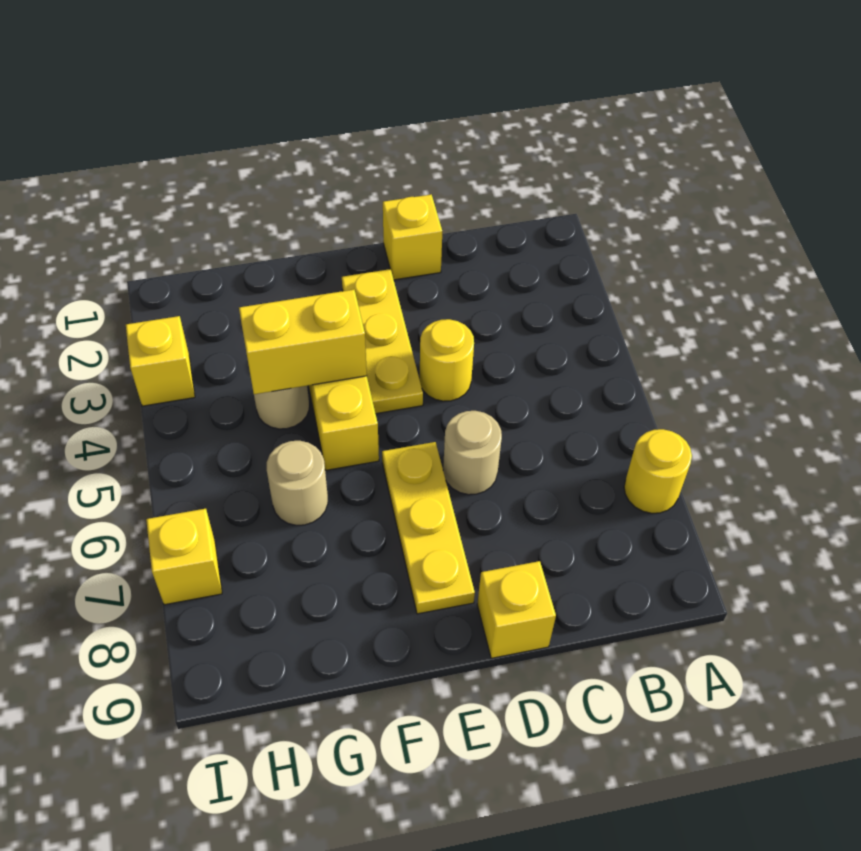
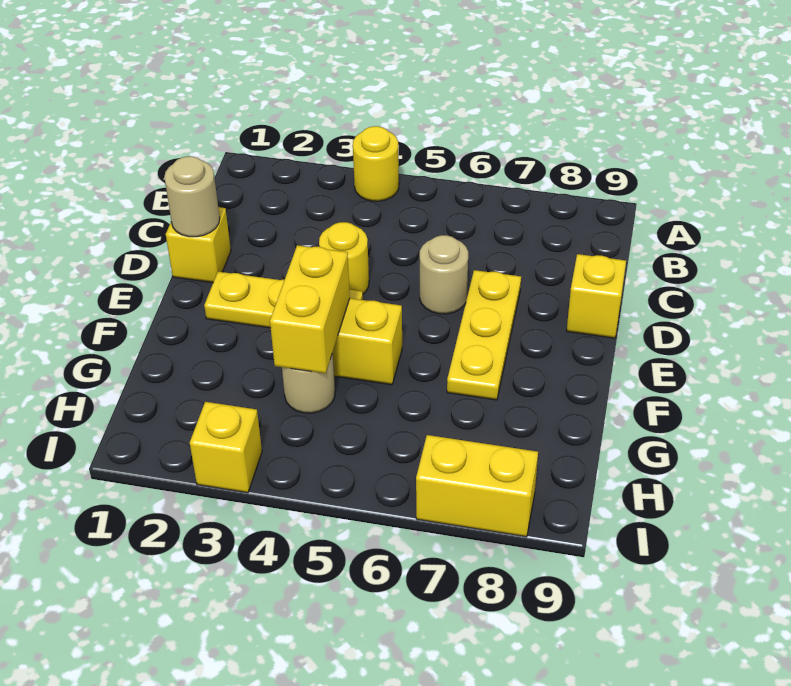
yellow 1x1 round brick [624,429,692,513] -> yellow 1x1 round brick moved to [353,126,399,201]
yellow 1x3 plate [382,442,475,614] -> yellow 1x3 plate turned to [447,270,521,400]
tan 1x1 round brick [267,441,328,525] -> tan 1x1 round brick moved to [164,156,220,237]
yellow 1x1 brick [146,509,222,605] -> yellow 1x2 brick [416,435,538,537]

